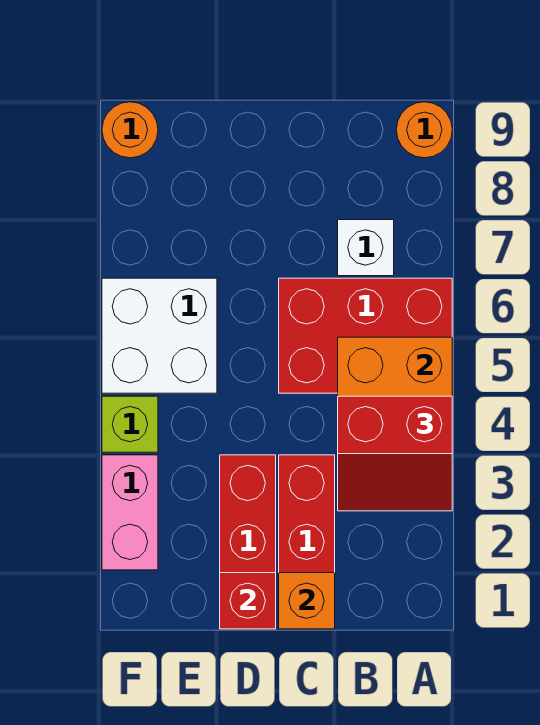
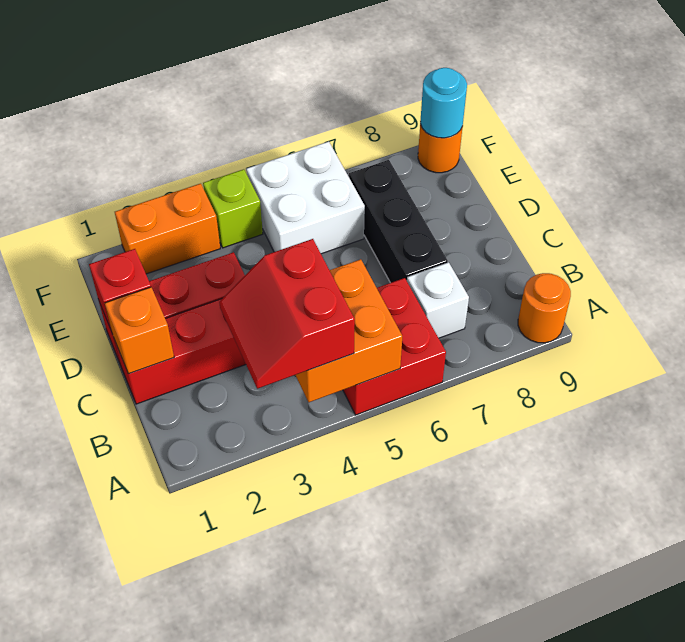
red 2x3 brick [279,278,452,393] -> red 2x2 brick [343,278,446,415]
none -> black 1x3 brick [349,160,448,283]
pink 1x2 brick [102,455,158,570] -> orange 1x2 brick [115,184,220,274]
none -> cyan 1x1 round brick [420,68,467,138]

